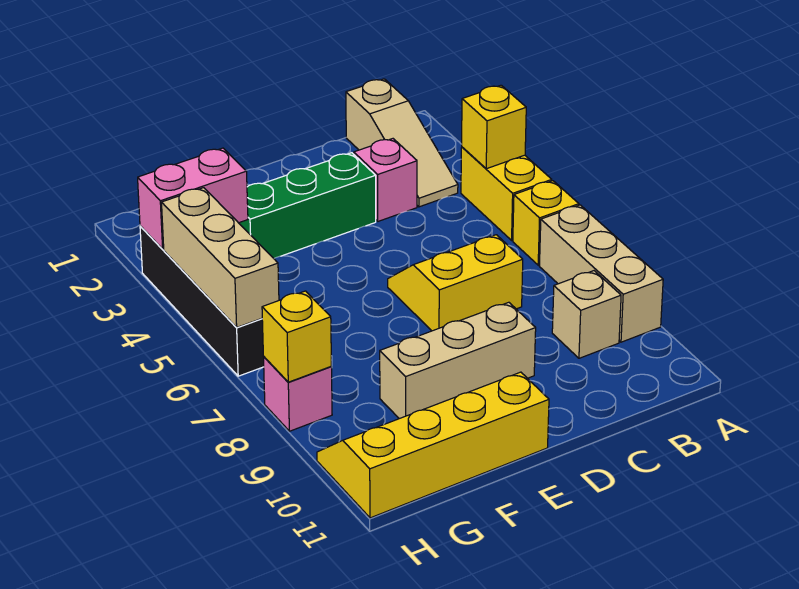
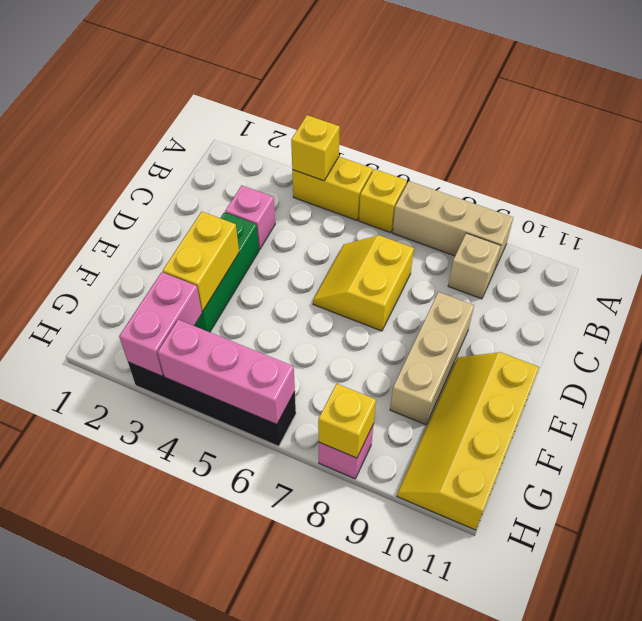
tan 1x3 slope [346,79,458,207] -> none
none -> yellow 1x2 brick [163,212,239,311]
tan 1x3 brick [162,188,279,328] -> pink 1x3 brick [158,320,295,424]

